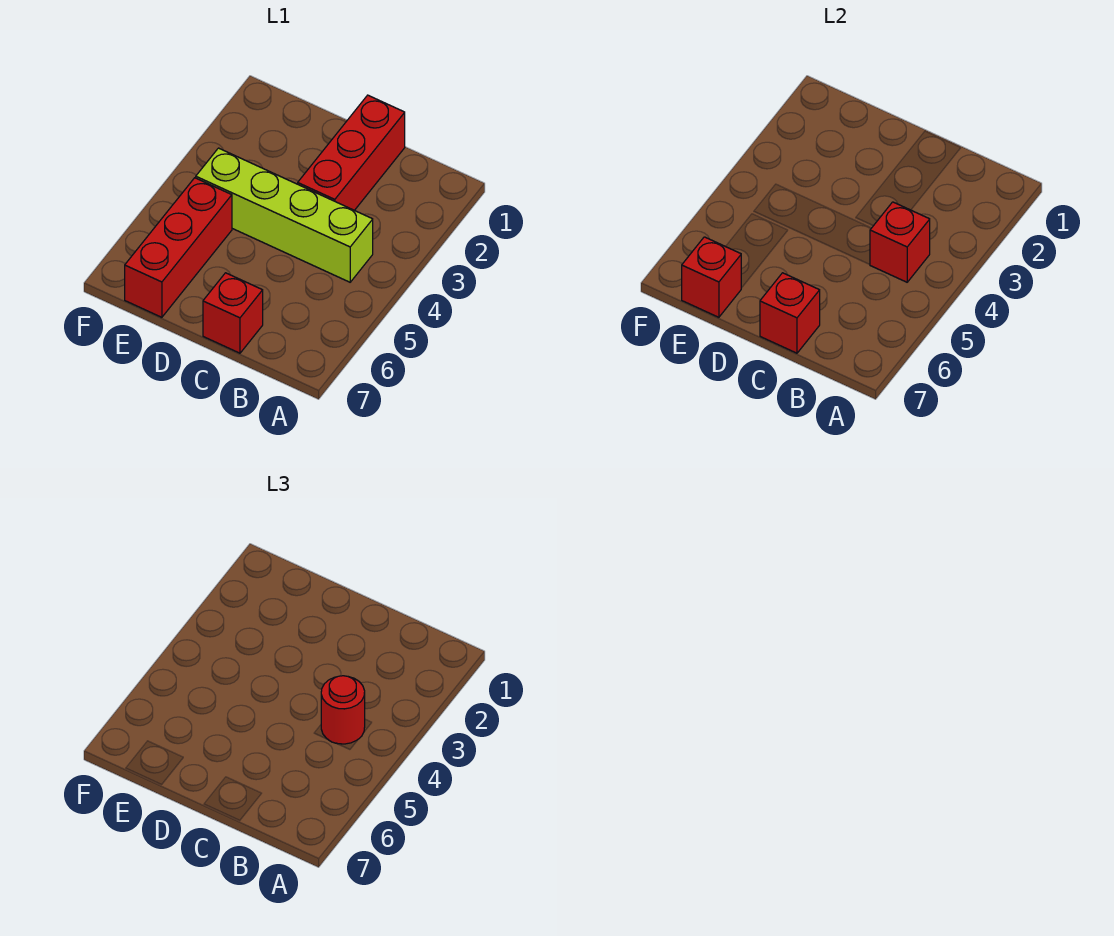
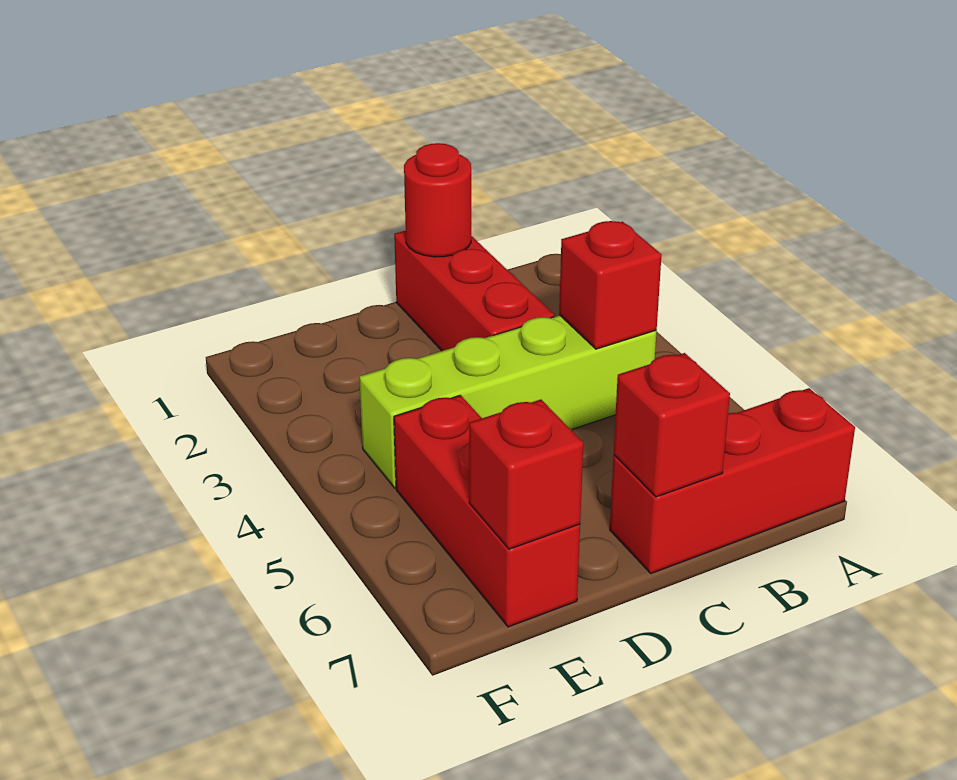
red 1x1 round brick [321,676,365,744] -> red 1x1 round brick moved to [404,143,471,257]
red 1x1 brick [203,273,263,353] -> red 1x3 brick [610,388,855,573]

